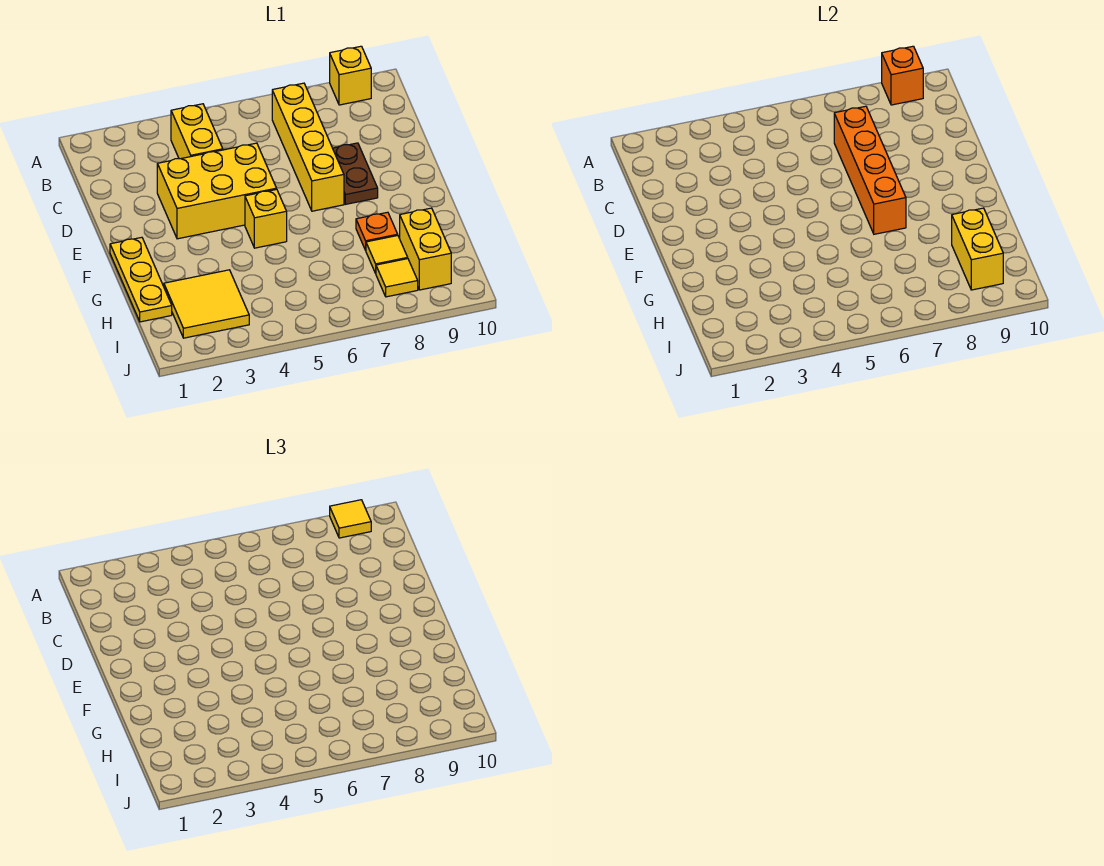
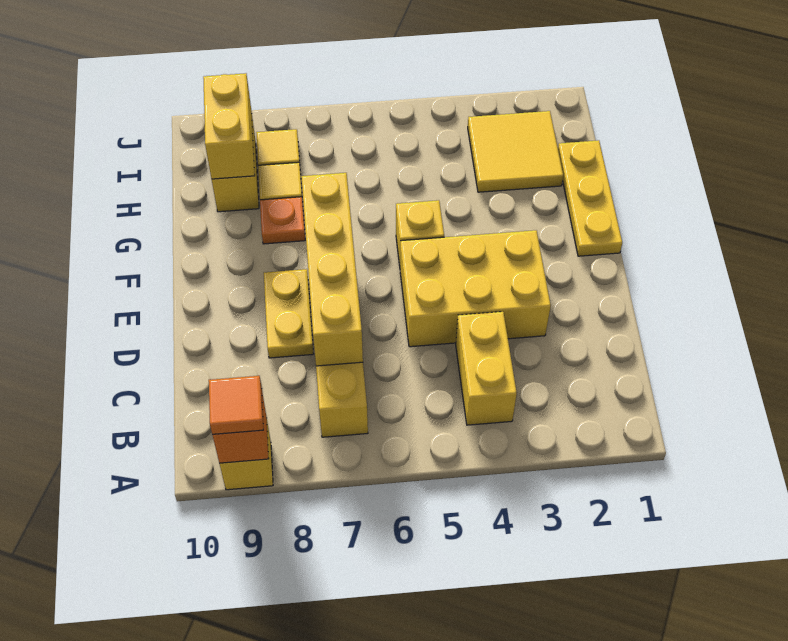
yellow 1x1 tile [330,500,371,538] -> orange 1x1 tile [209,376,263,434]
orange 1x4 brick [834,106,906,234] -> yellow 1x4 brick [301,173,363,366]
brown 1x2 plate [333,143,378,204] -> yellow 1x2 plate [264,269,313,358]

